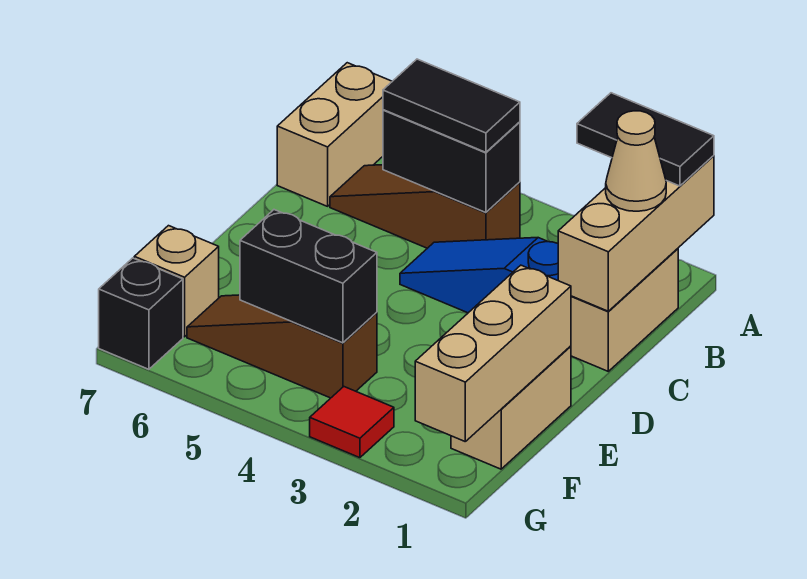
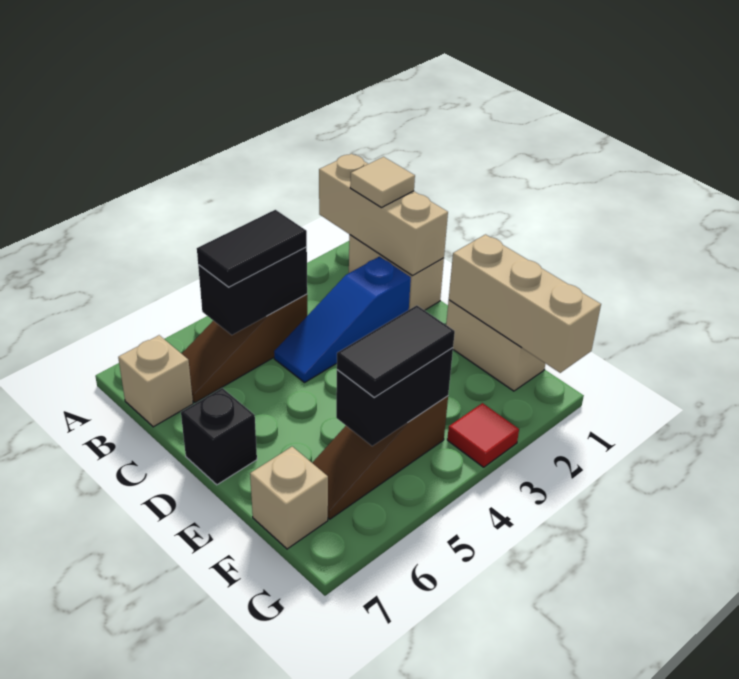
black 1x2 tile [577,93,714,186] -> black 1x2 tile moved to [337,305,455,398]
tan 1x2 brick [277,63,392,206] -> tan 1x1 brick [118,335,193,427]
tan 1x1 cone [606,111,666,211] -> tan 1x1 tile [350,157,415,208]
black 1x1 brick [99,258,183,369] -> black 1x1 brick moved to [181,388,257,485]

